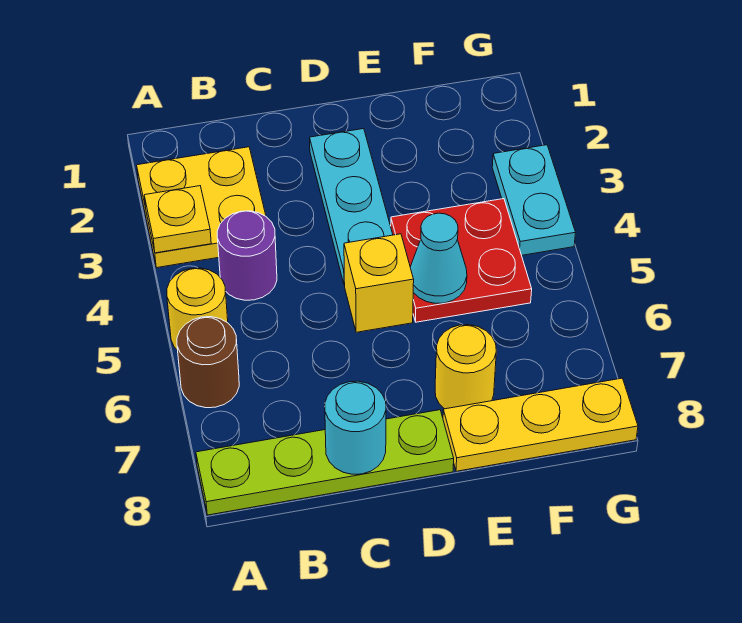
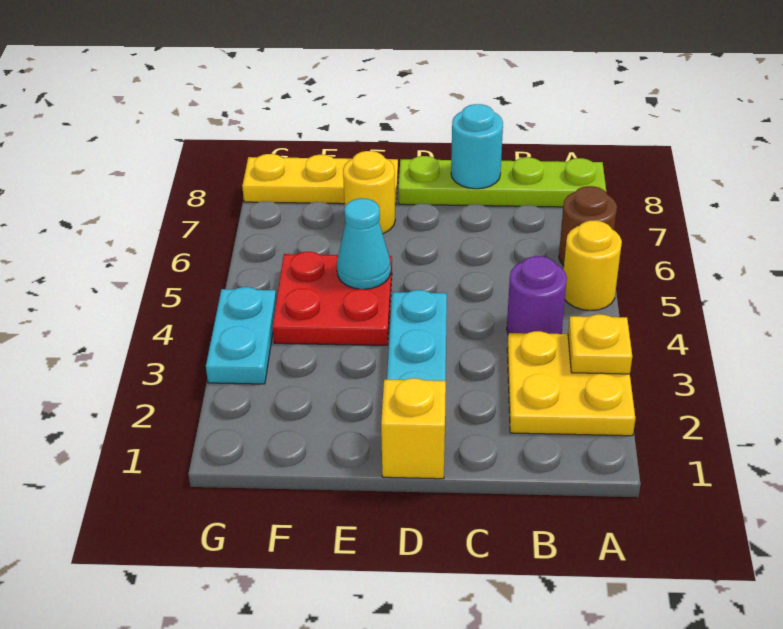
yellow 1x1 brick [344,234,414,332] -> yellow 1x1 brick moved to [381,378,446,479]

